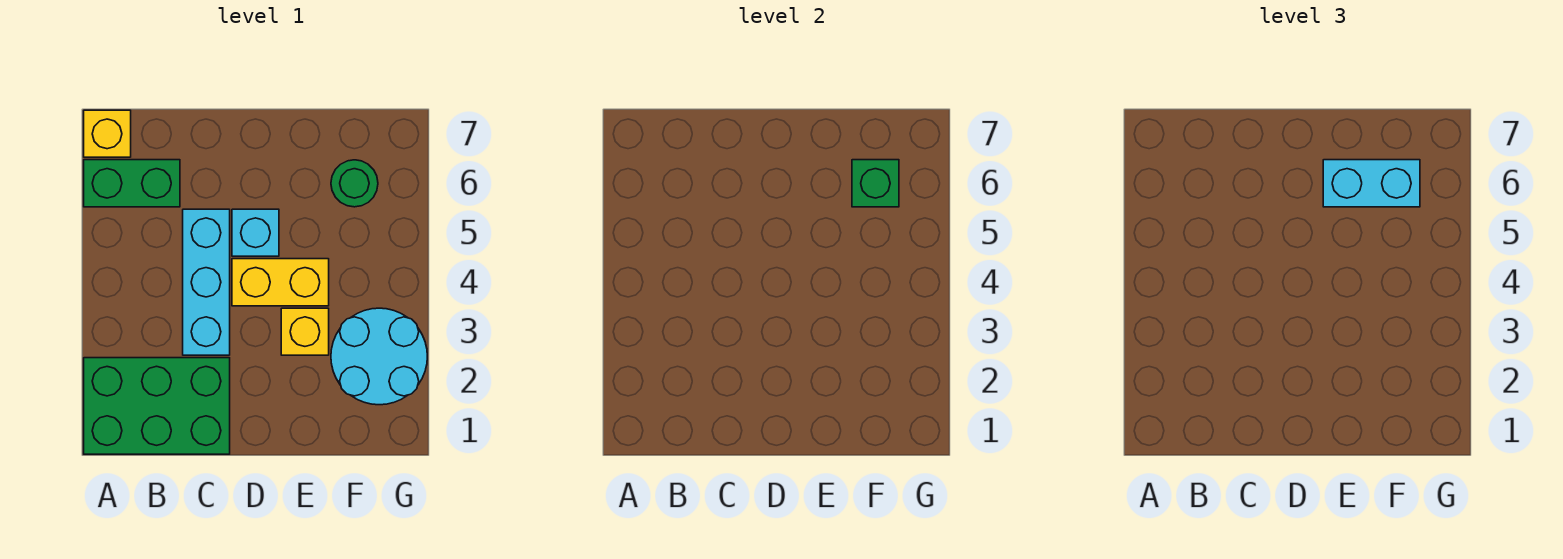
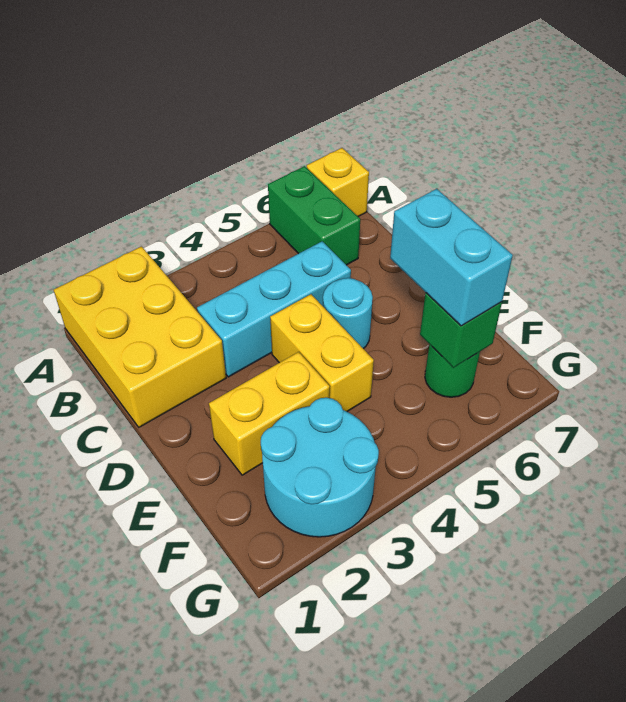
green 2x3 brick [84,358,230,454] -> yellow 2x3 brick [54,246,226,427]
cyan 1x1 brick [232,209,279,256] -> cyan 1x1 round brick [323,278,373,349]
yellow 1x1 brick [281,308,329,355] -> yellow 1x2 brick [209,352,330,475]

